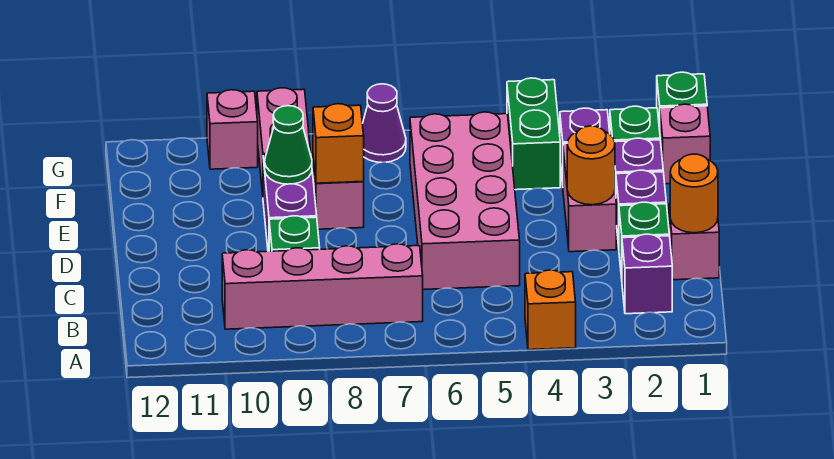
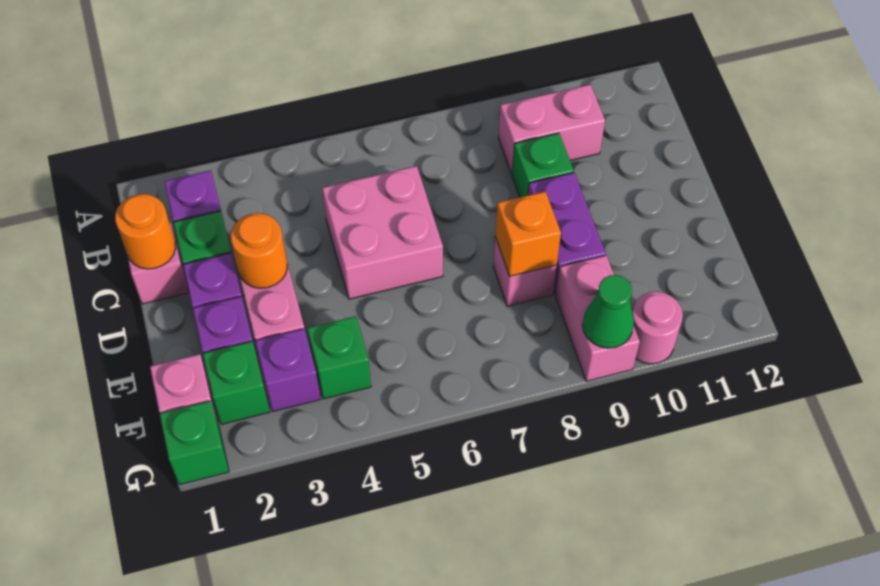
orange 1x1 brick [525,270,576,350] -> none
pink 1x4 brick [222,244,423,329] -> pink 1x2 brick [498,85,605,174]
pink 2x4 brick [410,112,520,290] -> pink 2x2 brick [322,166,443,299]
green 1x1 cone [265,106,312,184] -> green 1x1 cone moved to [583,275,634,348]
green 1x2 brick [507,78,560,190] -> green 1x1 brick [307,316,371,399]
purple 1x1 cone [362,84,406,162] -> none
pink 1x1 brick [207,90,258,169] -> pink 1x1 round brick [632,292,683,364]

